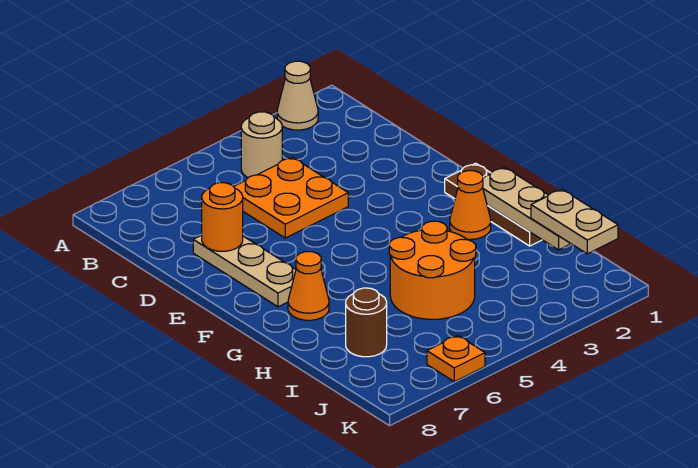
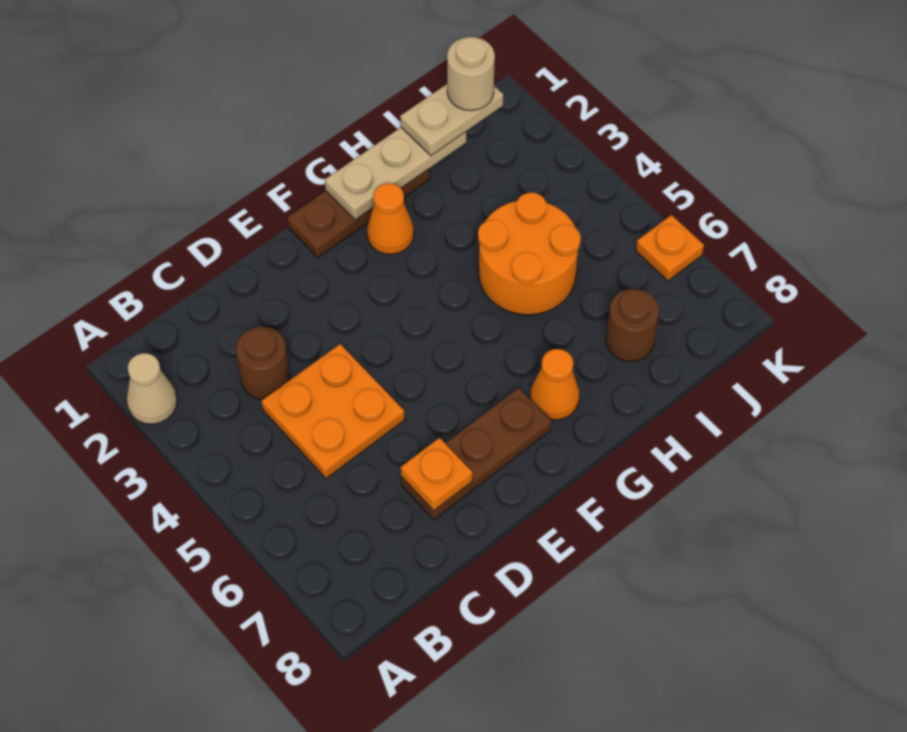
tan 1x1 round brick [241,112,282,178] -> tan 1x1 round brick moved to [447,37,495,110]
none -> brown 1x1 round brick [236,327,290,400]
tan 1x3 plate [193,235,296,307] -> brown 1x3 plate [401,388,552,520]
orange 1x1 round brick [202,183,243,251] -> orange 1x1 plate [401,438,473,511]

